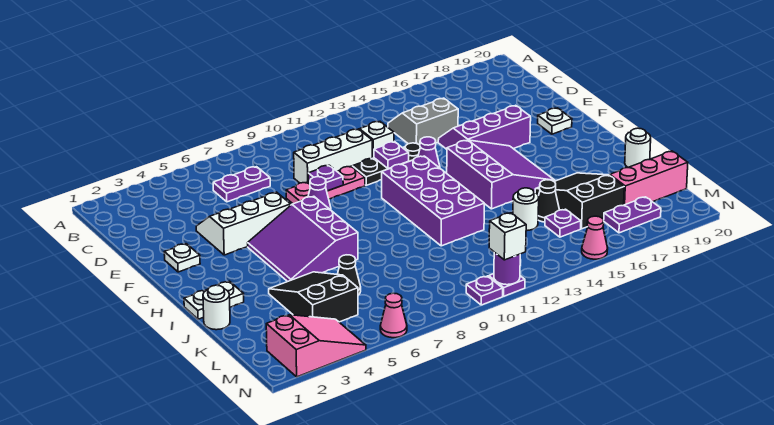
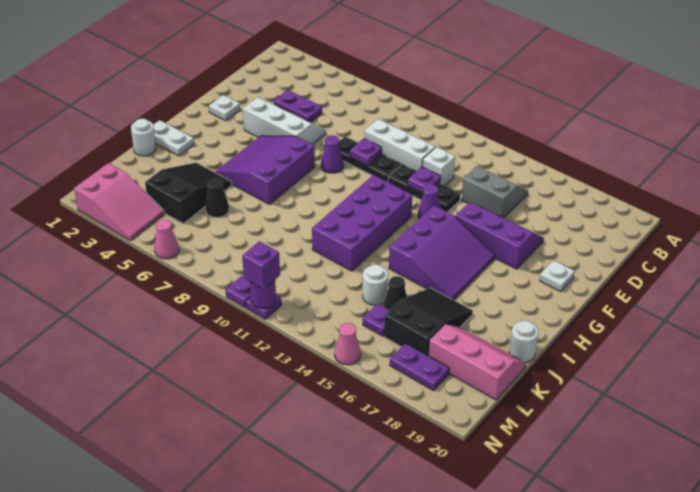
purple 1x2 plate [213,167,270,202] -> purple 1x2 plate moved to [274,90,322,122]
pink 1x3 plate [286,166,365,204] -> black 1x3 plate [339,137,401,182]
white 1x1 brick [489,213,526,260] -> purple 1x1 brick [242,241,280,289]

